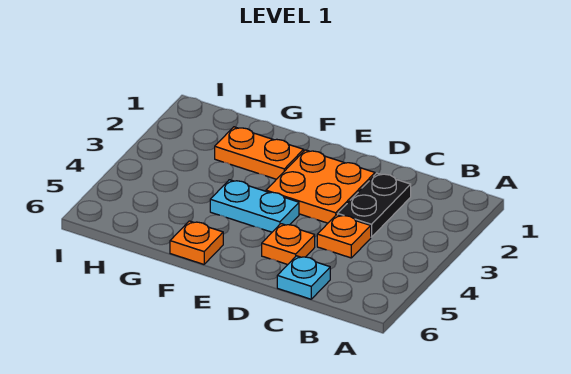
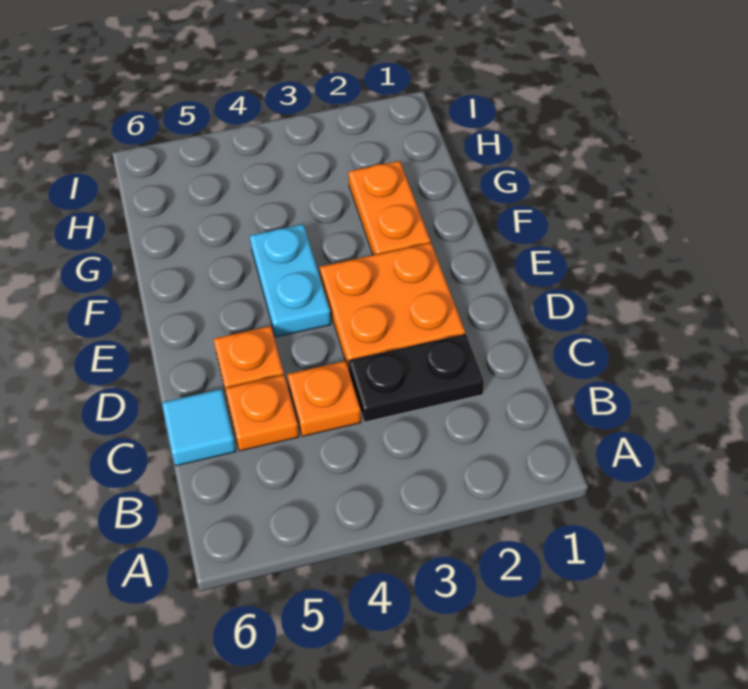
cyan 1x1 plate [277,256,330,299] -> cyan 1x1 tile [162,389,236,466]
orange 1x1 plate [170,221,223,264] -> orange 1x1 plate moved to [225,375,299,451]

